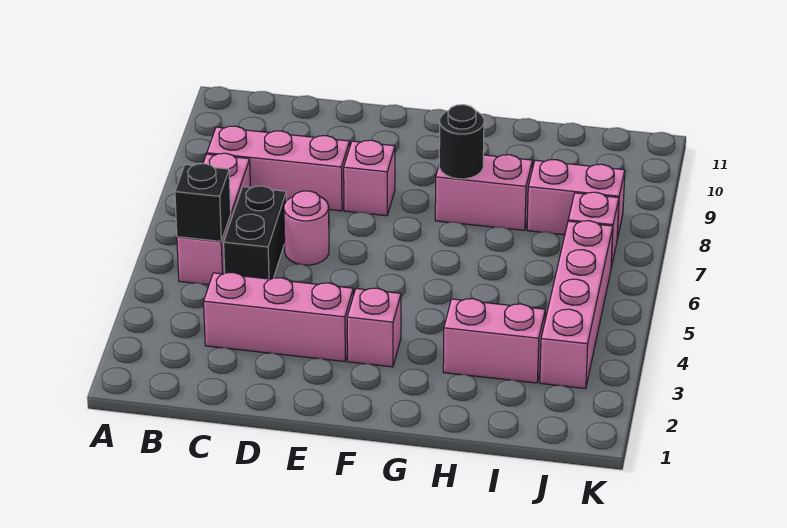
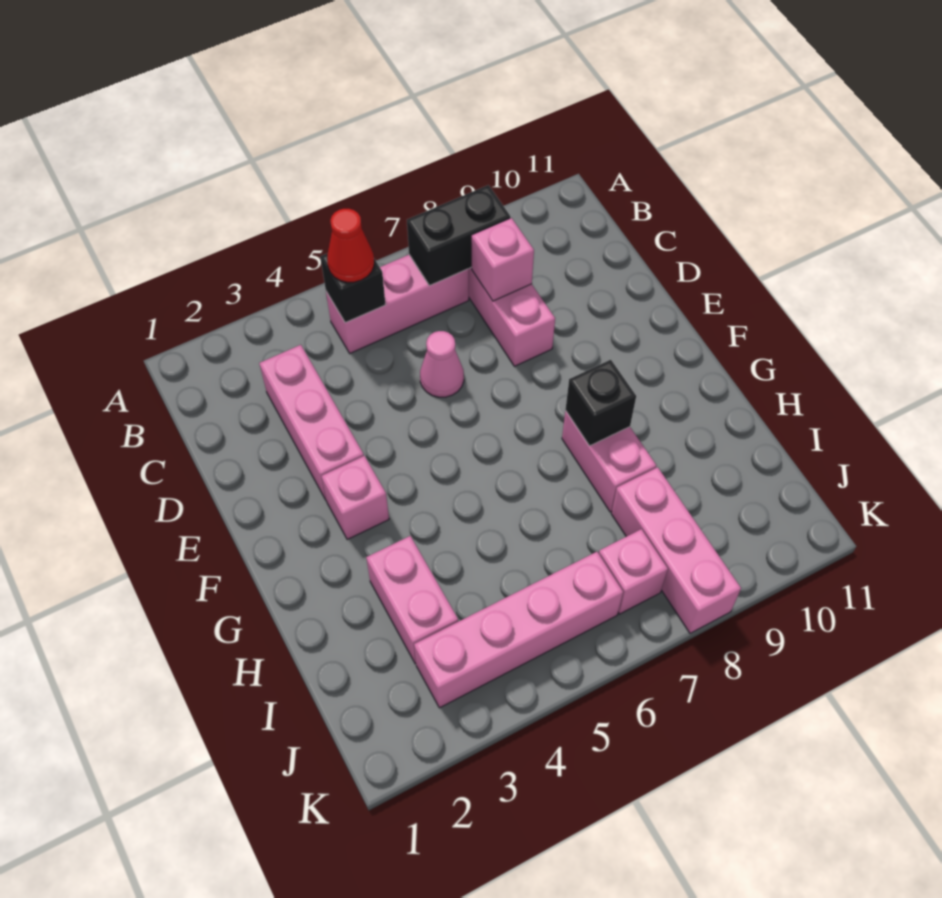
none -> red 1x1 cone [327,209,374,282]
black 1x2 brick [224,186,286,279] -> black 1x2 brick moved to [407,185,510,286]
pink 1x1 round brick [284,191,329,265] -> pink 1x1 cone [420,331,464,397]
pink 1x1 brick [344,140,395,216] -> pink 1x1 brick moved to [472,218,534,301]
black 1x1 round brick [439,105,484,179] -> black 1x1 brick [565,360,636,446]
pink 1x2 brick [527,160,625,239] -> pink 1x3 brick [611,467,741,633]

